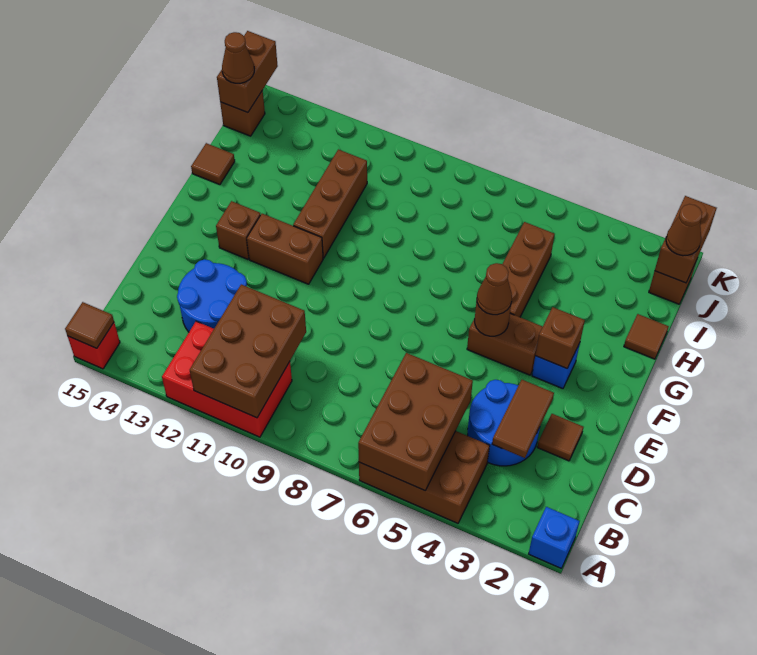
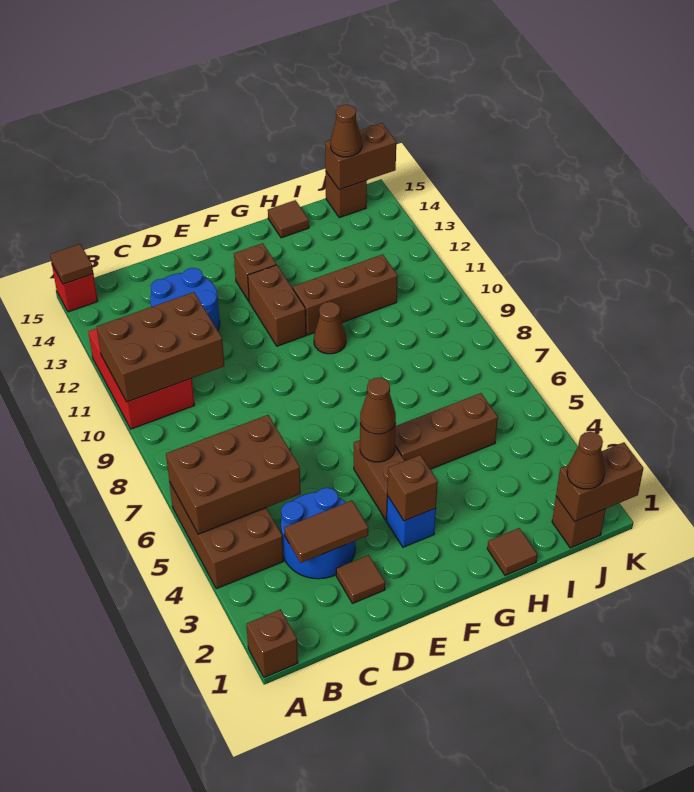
blue 1x1 brick [529,507,580,568] -> brown 1x1 brick [246,609,298,677]
none -> brown 1x1 cone [314,302,346,354]

